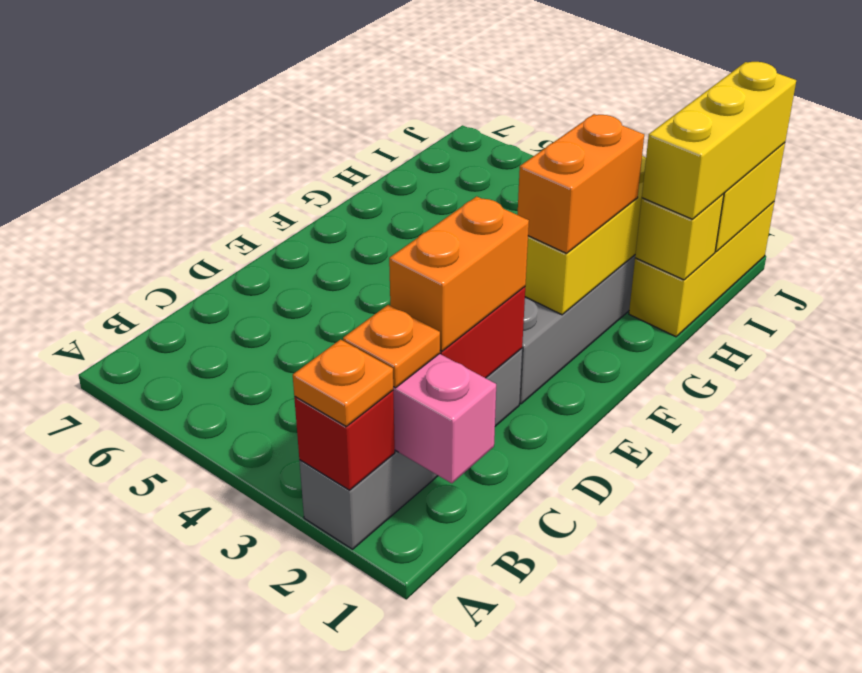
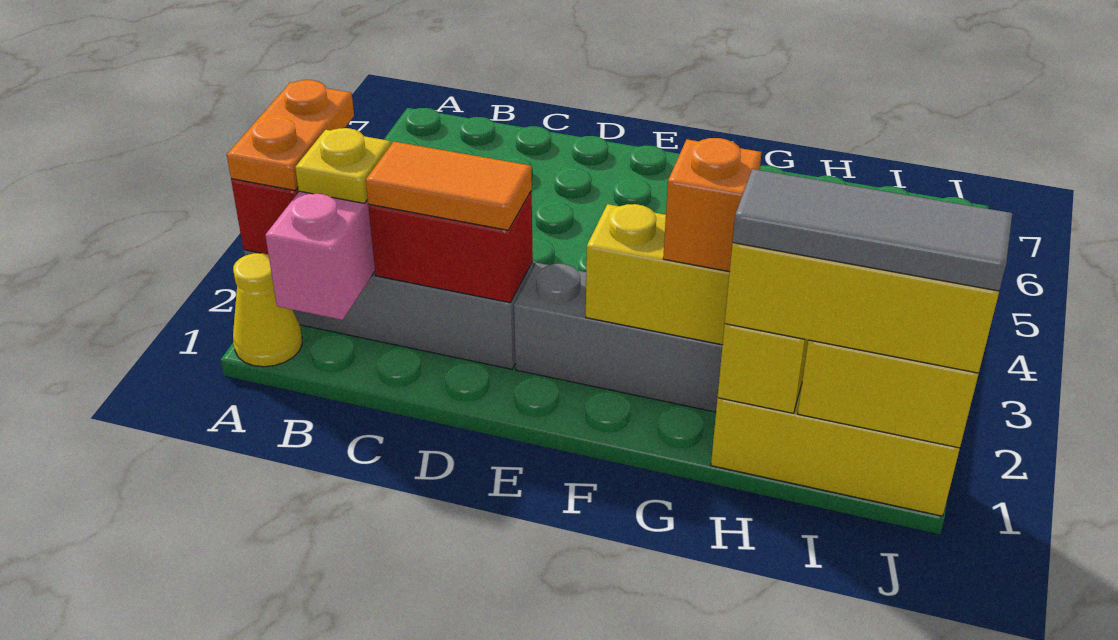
none -> yellow 1x1 cone [233,253,302,367]
orange 1x1 plate [293,340,393,426] -> orange 1x2 plate [227,80,354,190]
orange 1x1 plate [343,305,440,388] -> yellow 1x1 plate [295,128,391,203]
orange 1x2 brick [389,196,529,351] -> orange 1x2 tile [366,142,532,230]
orange 1x2 brick [518,114,644,253] -> orange 1x1 brick [663,138,762,272]
none -> grey 1x3 tile [732,169,1012,291]

